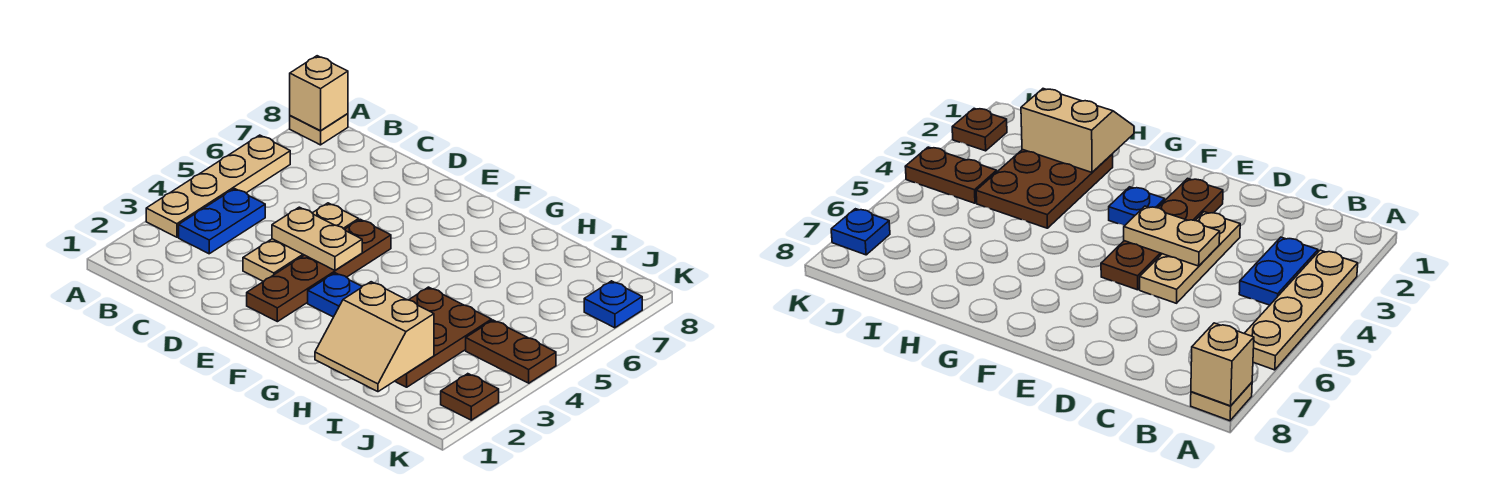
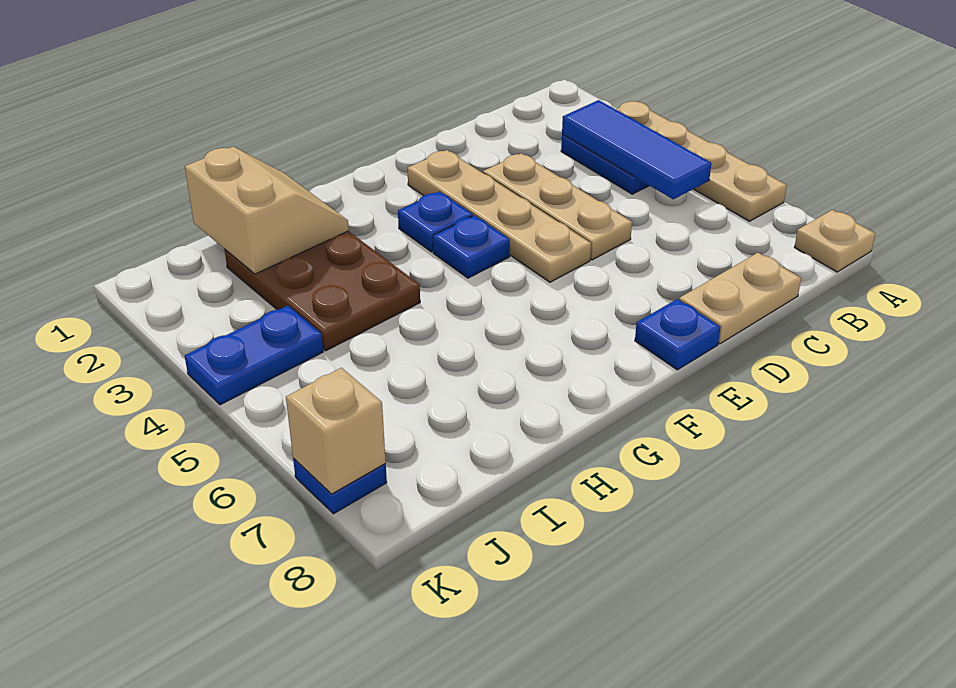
tan 1x1 brick [290,56,348,131] -> tan 1x1 brick moved to [286,368,386,494]
none -> blue 1x3 tile [562,100,711,199]
tan 1x2 plate [272,207,362,270] -> tan 1x2 plate moved to [679,253,801,344]
brown 1x4 plate [247,219,391,322] -> tan 1x4 plate [407,150,591,282]
none -> blue 1x1 plate [635,299,721,370]
none -> blue 1x1 plate [433,215,510,278]
tan 2x2 slope [315,282,434,392] -> tan 2x2 slope turned to [185,147,349,274]
brown 1x2 plate [466,320,556,383] -> blue 1x2 plate [185,306,323,405]
brown 1x1 plate [441,374,499,420] -> none

